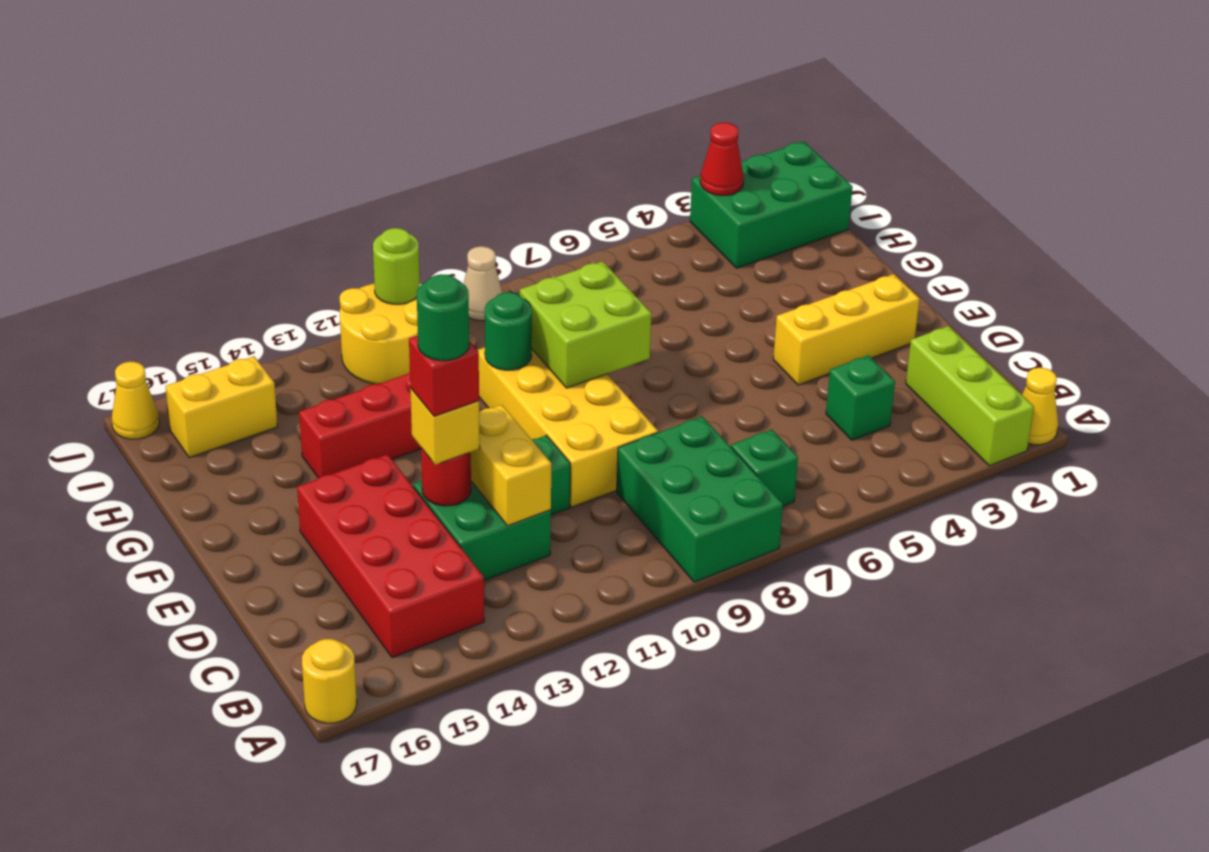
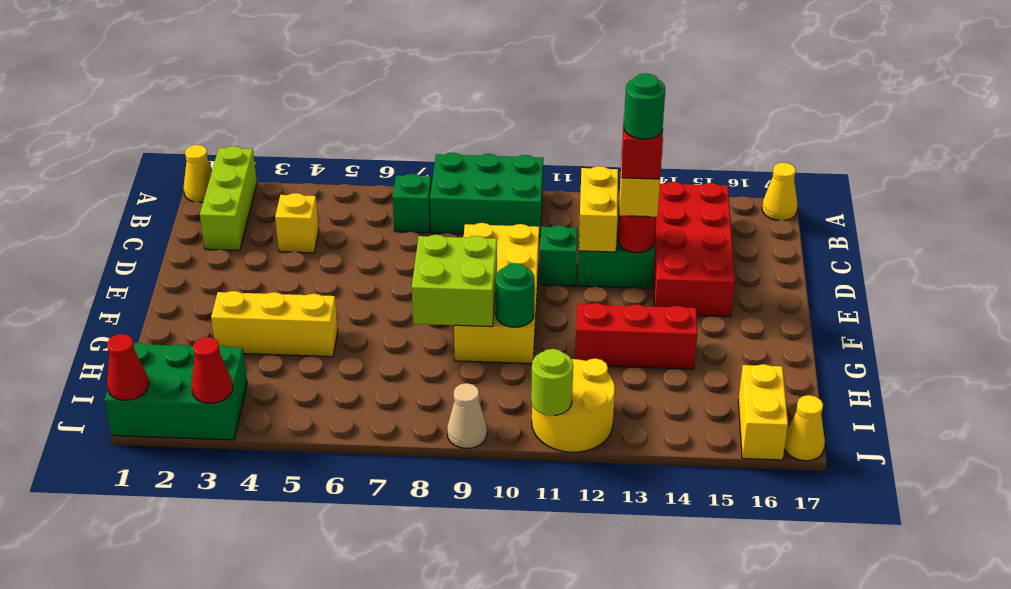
green 2x3 brick [617,417,783,582] -> green 2x3 brick turned to [430,153,543,236]
yellow 1x1 round brick [302,639,357,723] -> yellow 1x1 cone [762,163,798,220]
green 1x1 brick [826,355,895,440] -> yellow 1x1 brick [275,193,319,253]
yellow 1x3 brick [773,274,919,385] -> yellow 1x3 brick moved to [211,291,338,357]
yellow 1x2 brick [166,356,277,458] -> yellow 1x2 brick turned to [738,364,788,460]
none -> red 1x1 cone [107,334,149,400]

